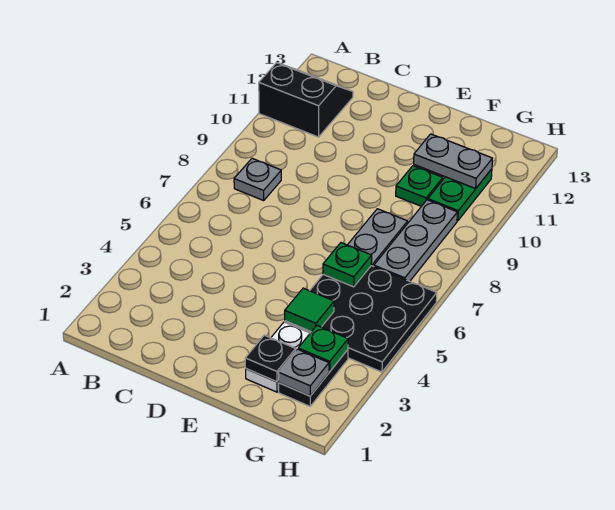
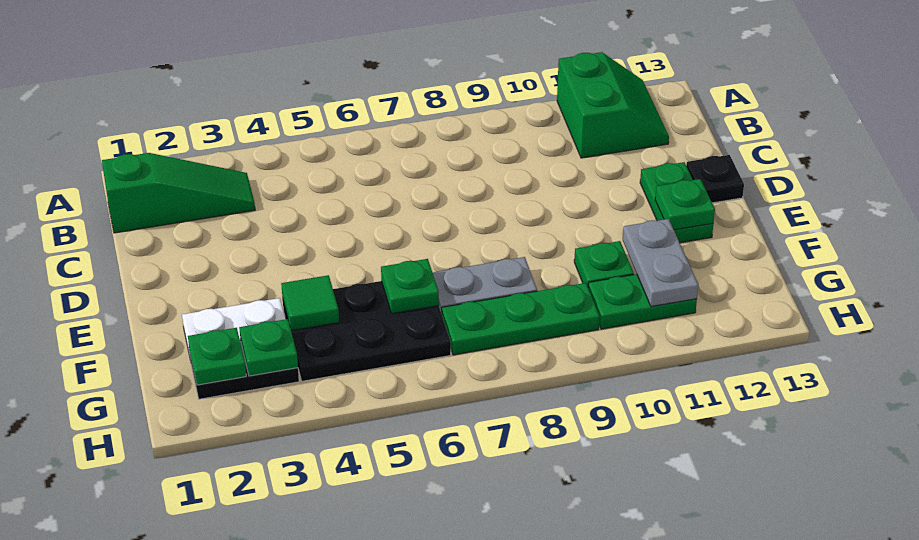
black 2x2 slope [259,63,353,137] -> green 2x2 slope [557,52,669,158]
none -> green 1x3 slope [102,153,255,233]
grey 1x1 plate [234,158,281,200] -> none
none -> green 1x2 plate [640,162,713,243]
none -> green 1x1 plate [655,179,715,230]
black 1x1 plate [245,335,296,382] -> black 1x1 plate moved to [686,155,744,203]
black 3x3 plate [285,266,437,372] -> black 2x3 plate [283,281,451,381]
grey 1x1 plate [278,349,329,396] -> green 1x1 plate [188,328,246,385]
grey 1x3 plate [374,200,457,281] -> green 1x3 plate [442,283,599,355]

